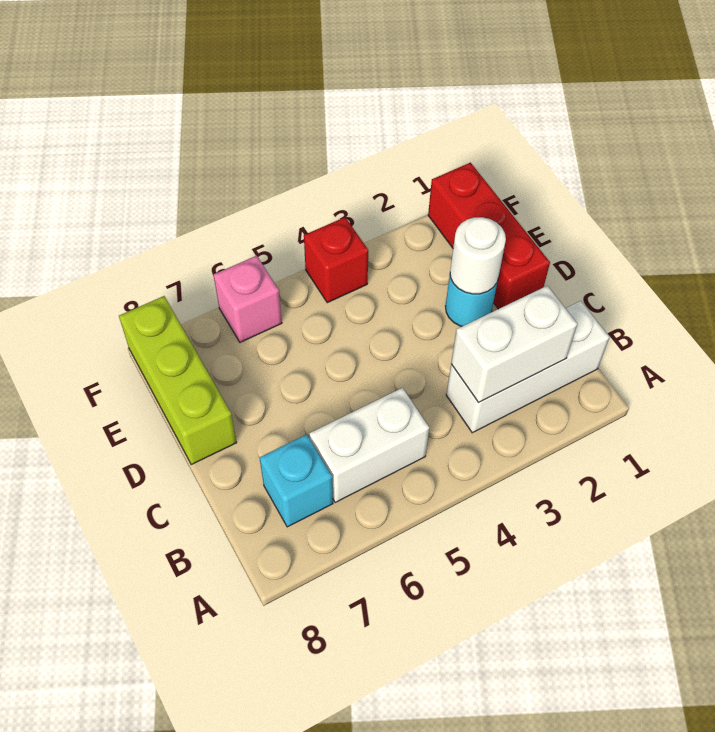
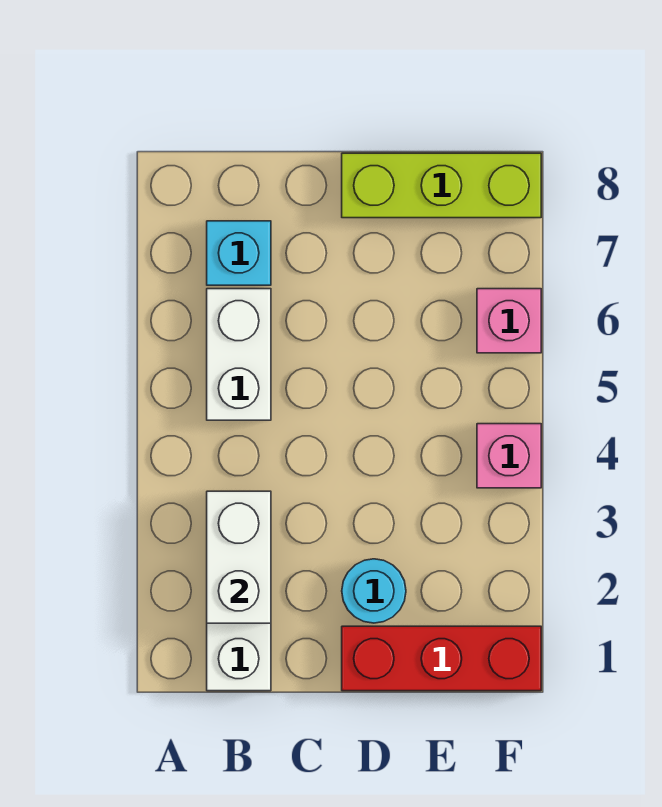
white 1x1 round brick [450,217,506,294] -> none
red 1x1 brick [304,217,368,303] -> pink 1x1 brick [477,424,541,488]

